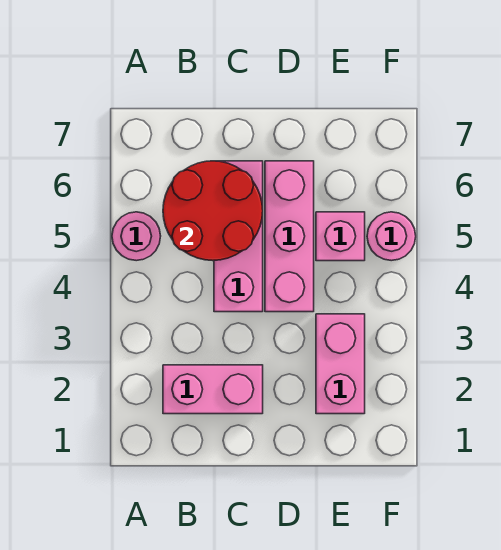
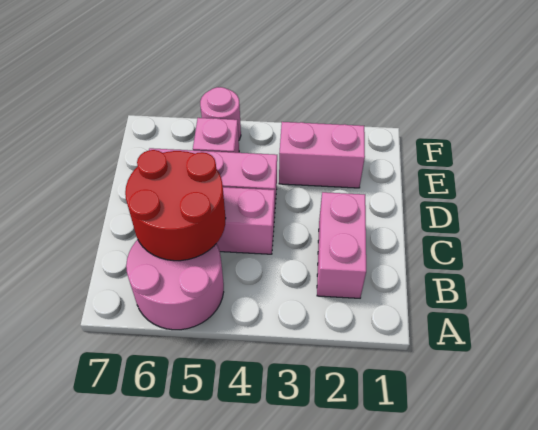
pink 1x1 round brick [112,212,161,261] -> pink 2x2 round brick [126,240,224,330]

